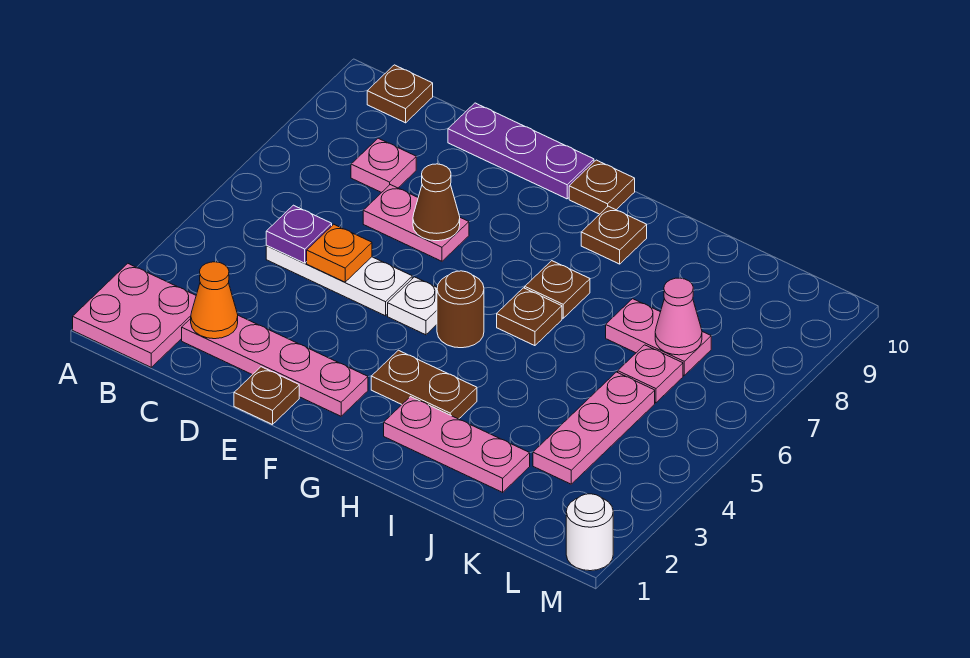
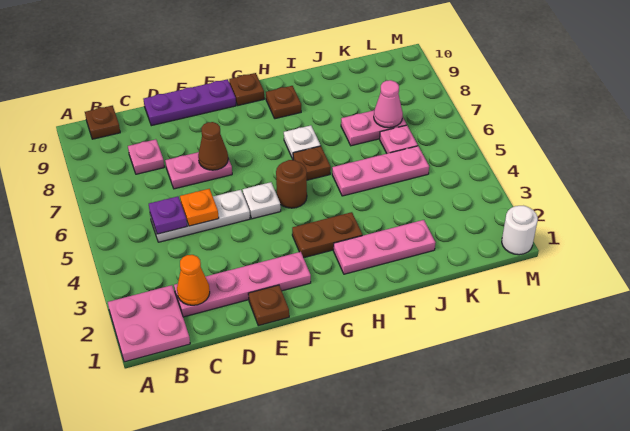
brown 1x1 plate [525,261,590,318] -> white 1x1 plate [284,125,321,159]
pink 1x3 plate [533,372,655,484] -> pink 1x3 plate turned to [332,146,429,196]

